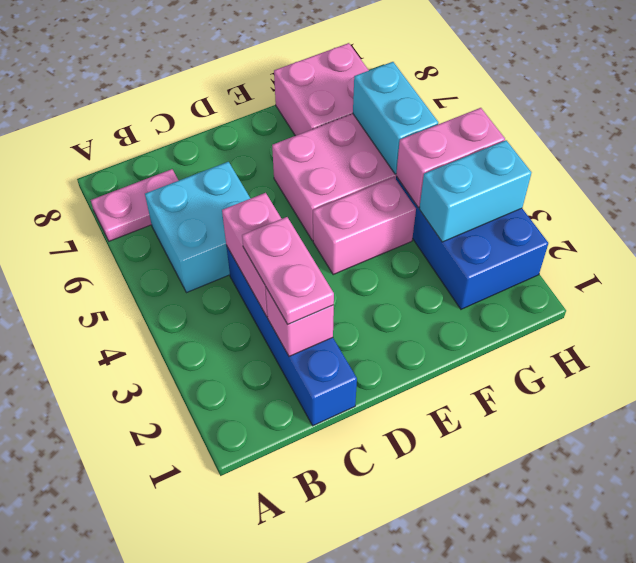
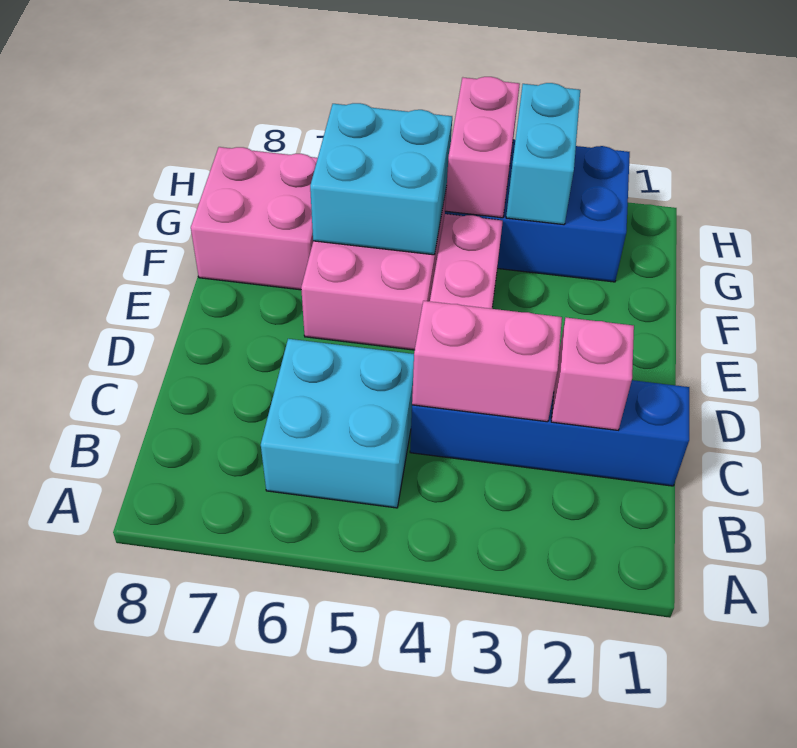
pink 1x2 plate [91,169,179,241] -> none
pink 1x2 plate [242,217,334,324] -> none
cyan 1x2 brick [353,62,438,174] -> cyan 2x2 brick [310,103,452,255]

